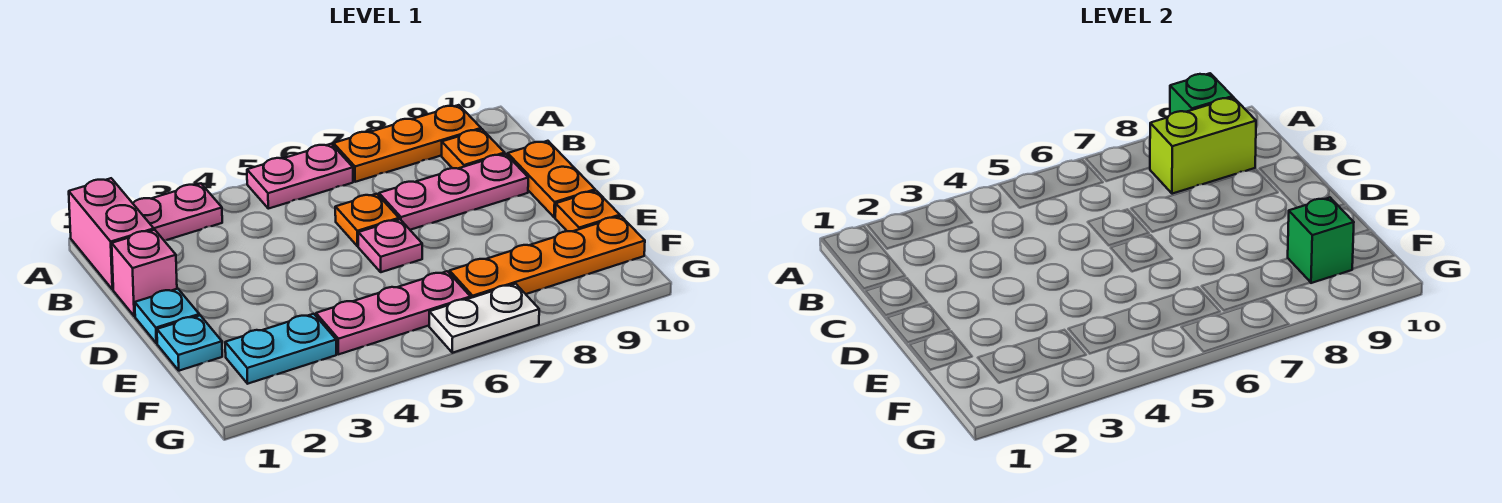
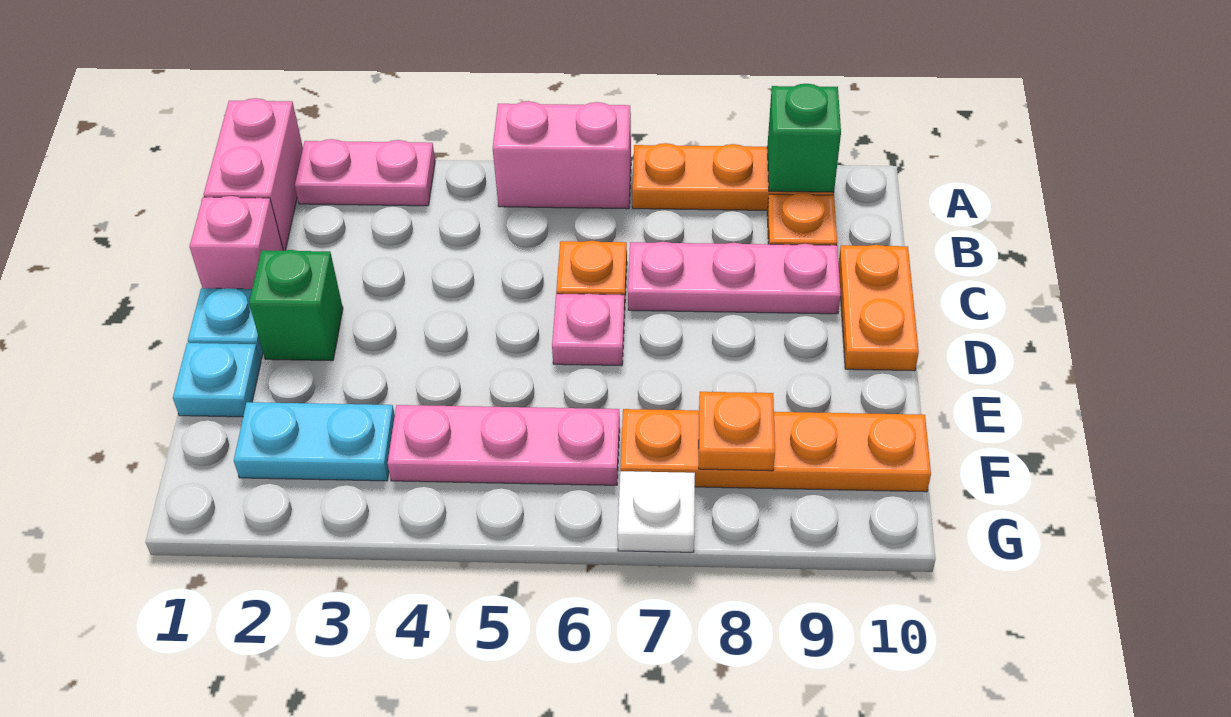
pink 1x2 plate [247,144,353,209] -> pink 1x2 brick [493,101,631,209]
lime 1x2 brick [1150,97,1256,194] -> none
orange 1x1 plate [555,191,620,231] -> orange 1x1 plate moved to [699,392,775,471]
green 1x1 brick [1288,198,1354,283] -> green 1x1 brick moved to [249,250,343,361]
white 1x2 plate [429,284,539,353] -> white 1x1 plate [618,471,695,552]

